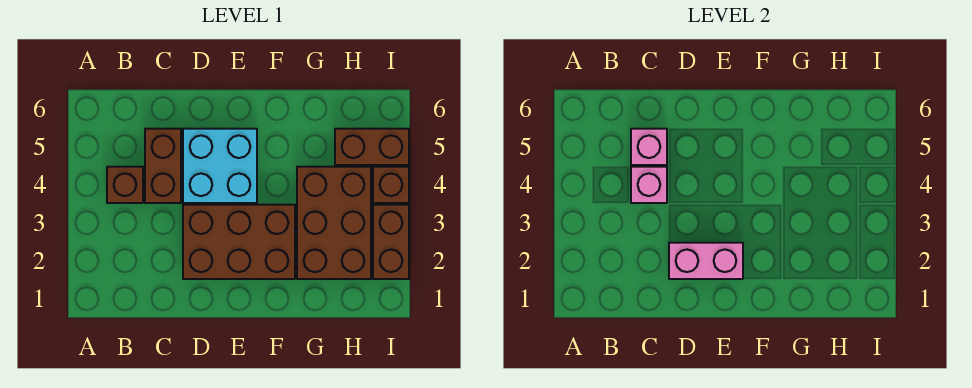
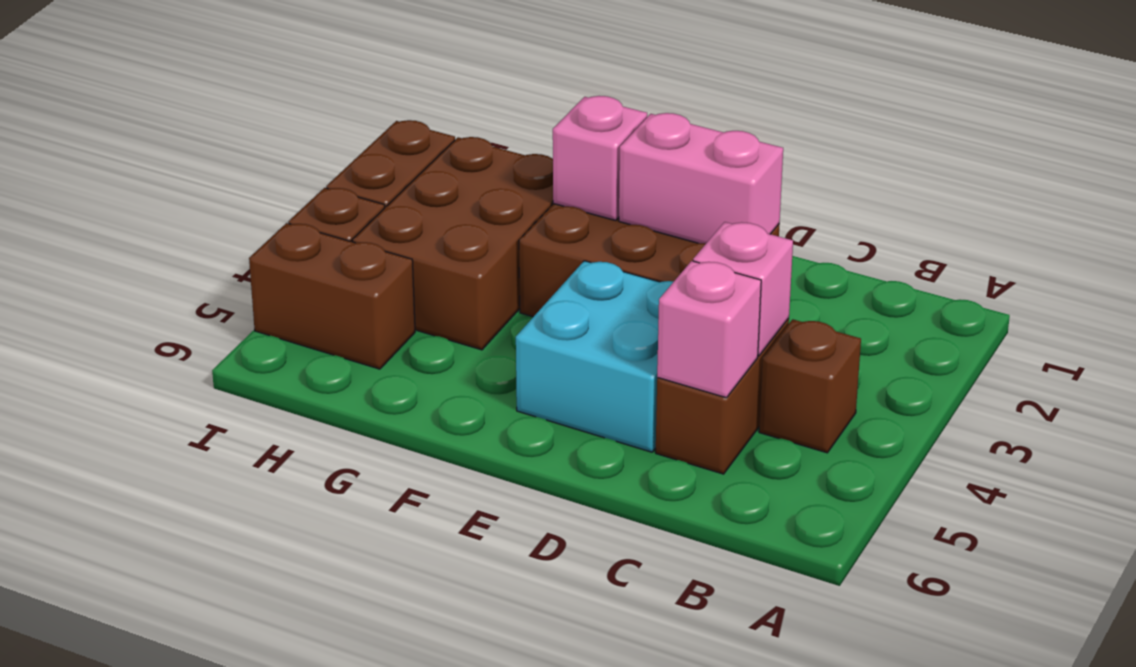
none -> pink 1x1 brick [553,96,647,220]

